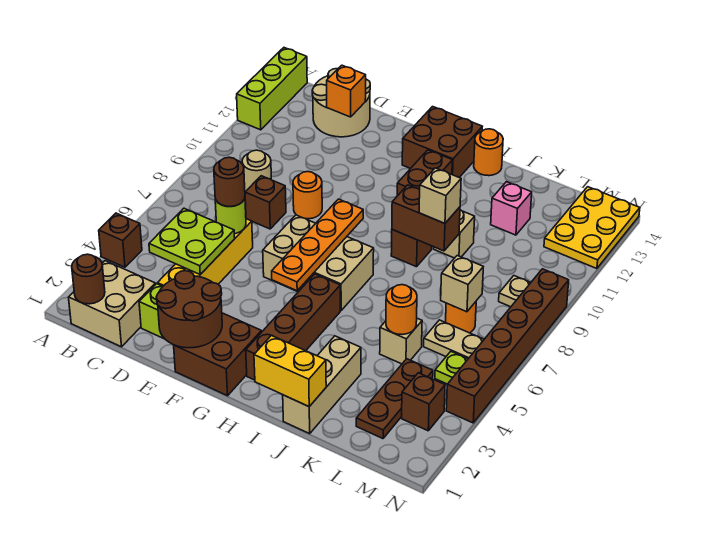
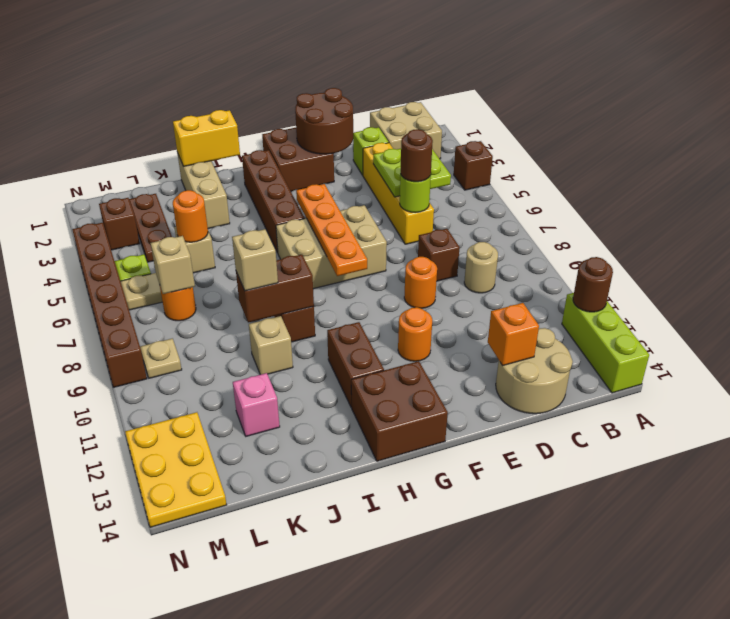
brown 1x1 round brick [72,254,105,304] -> brown 1x1 round brick moved to [573,257,613,312]
orange 1x1 round brick [474,129,503,176] -> orange 1x1 round brick moved to [398,307,432,361]

